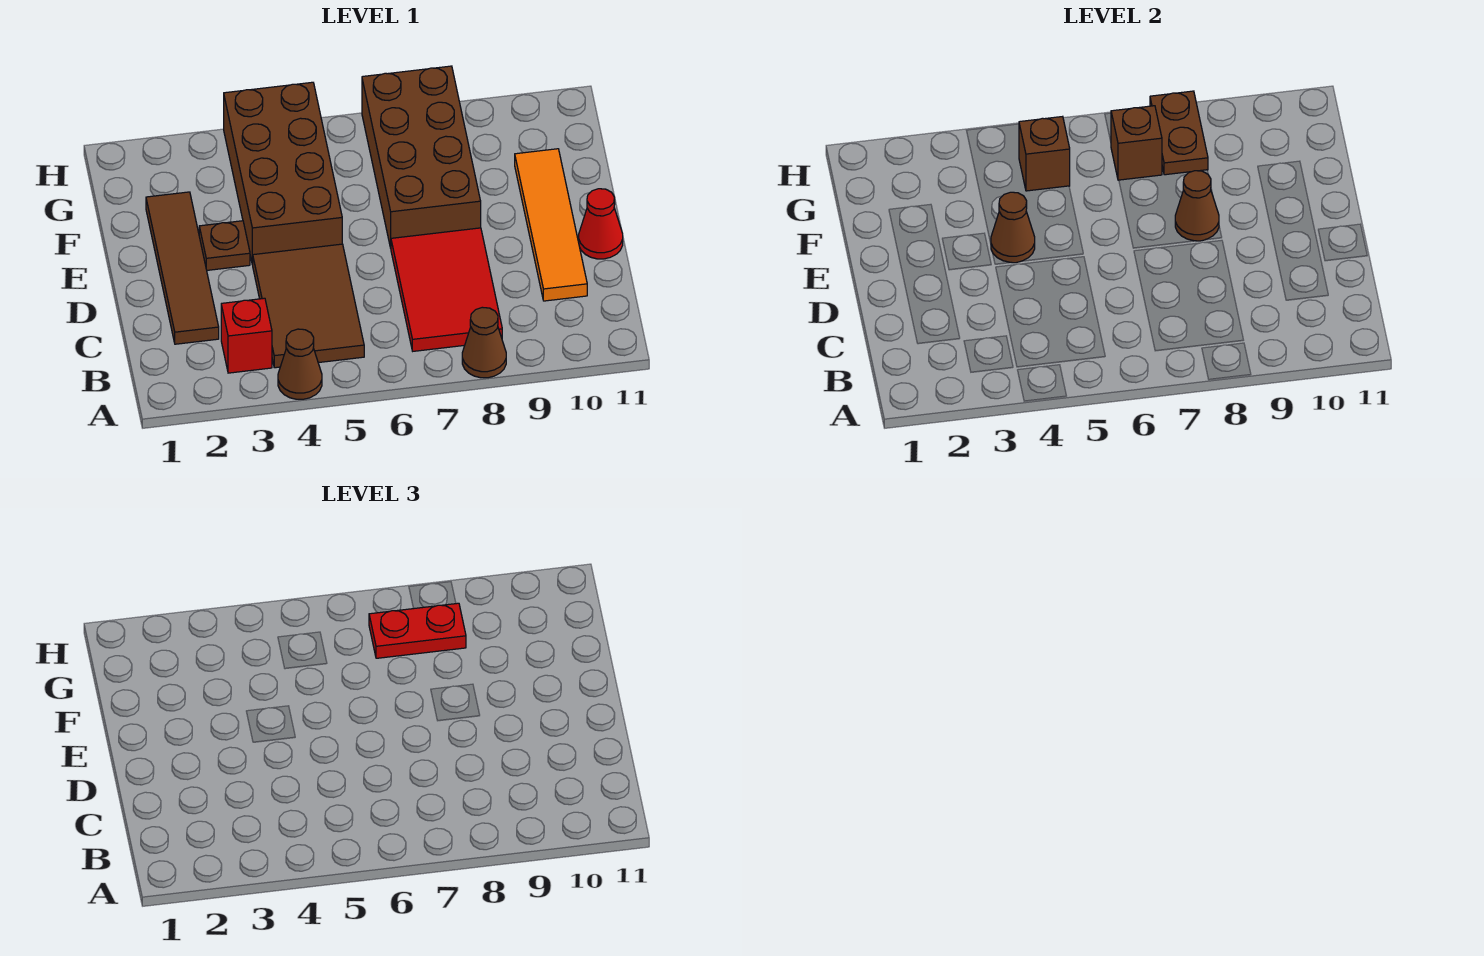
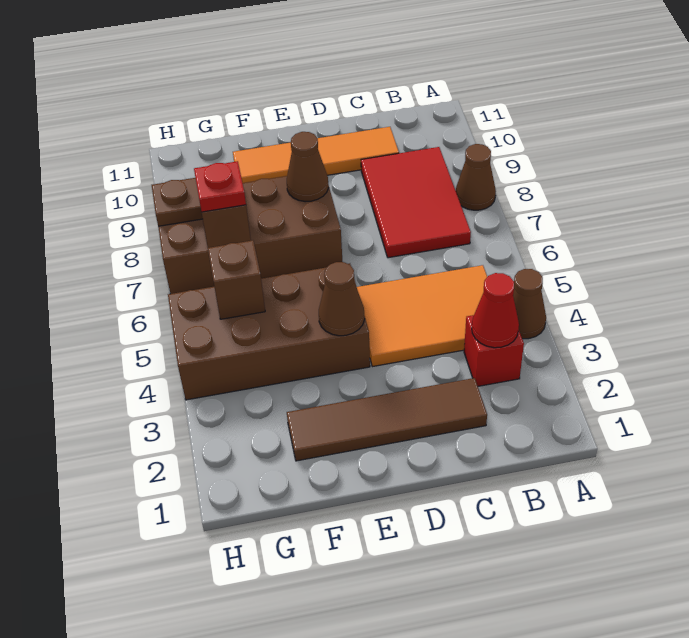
brown 2x3 tile [253,244,364,368] -> orange 2x3 tile [357,265,487,367]
red 2x3 tile [391,228,502,351] -> red 2x3 tile turned to [361,147,471,258]
red 1x1 cone [579,189,623,259] -> red 1x1 cone moved to [472,273,519,348]
brown 1x1 plate [199,221,250,270] -> none
red 1x2 plate [369,603,466,658] -> red 1x1 plate [194,161,246,212]

